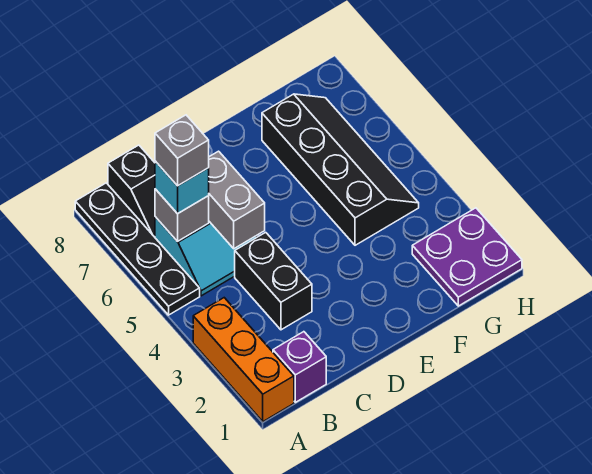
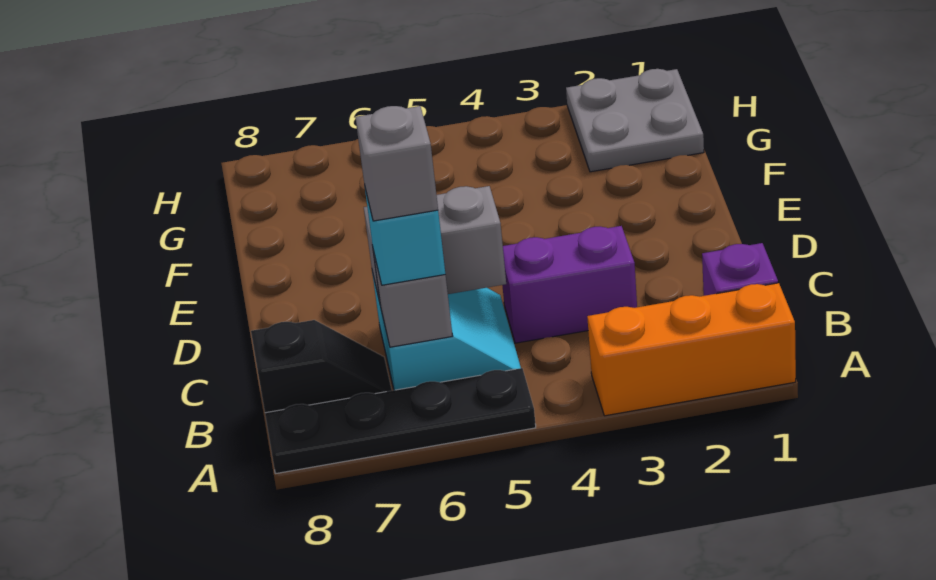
black 1x2 brick [235,232,312,330] -> purple 1x2 brick [502,226,637,343]
black 2x4 slope [262,94,419,245] -> none
purple 2x2 plate [412,208,522,306] -> grey 2x2 plate [566,69,704,172]

